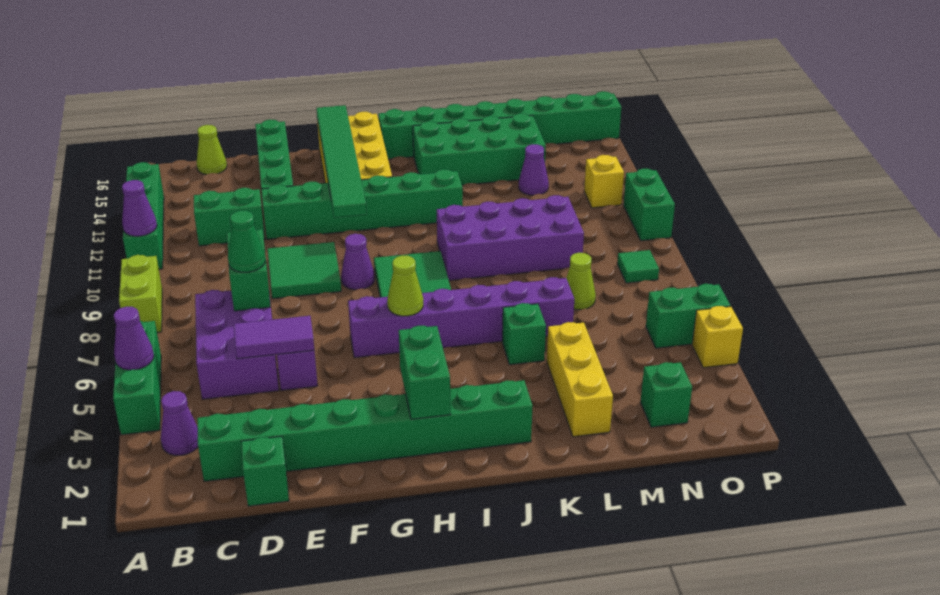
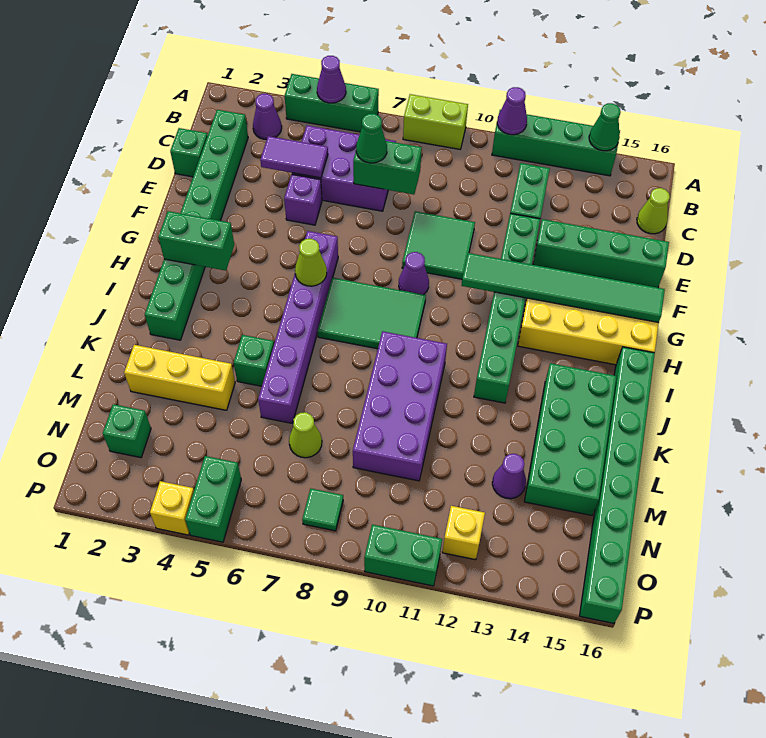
none -> green 1x1 cone [589,103,620,151]
purple 1x2 tile [234,316,314,359] -> purple 1x2 tile turned to [260,136,328,178]

